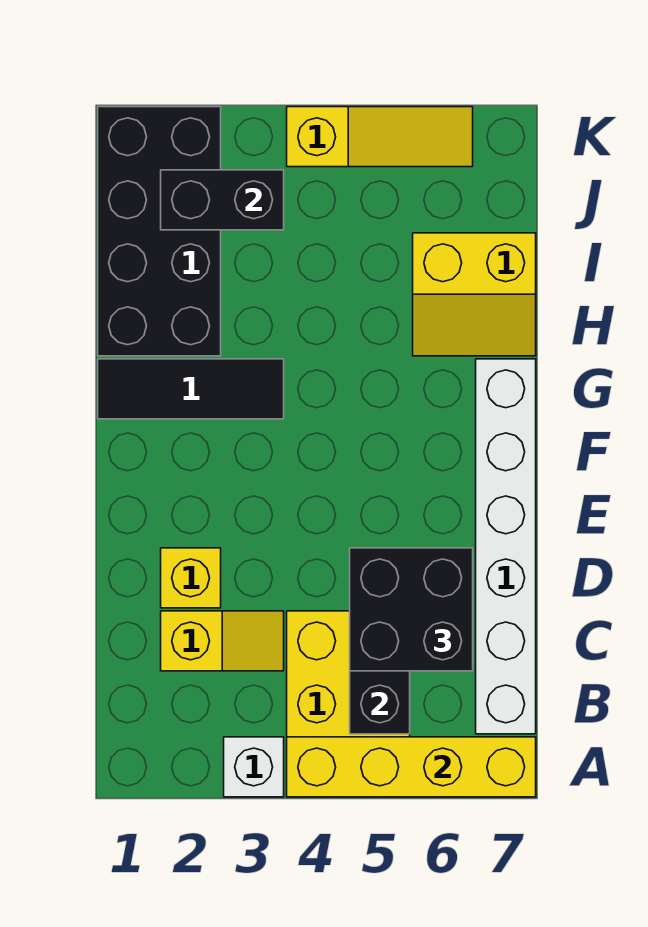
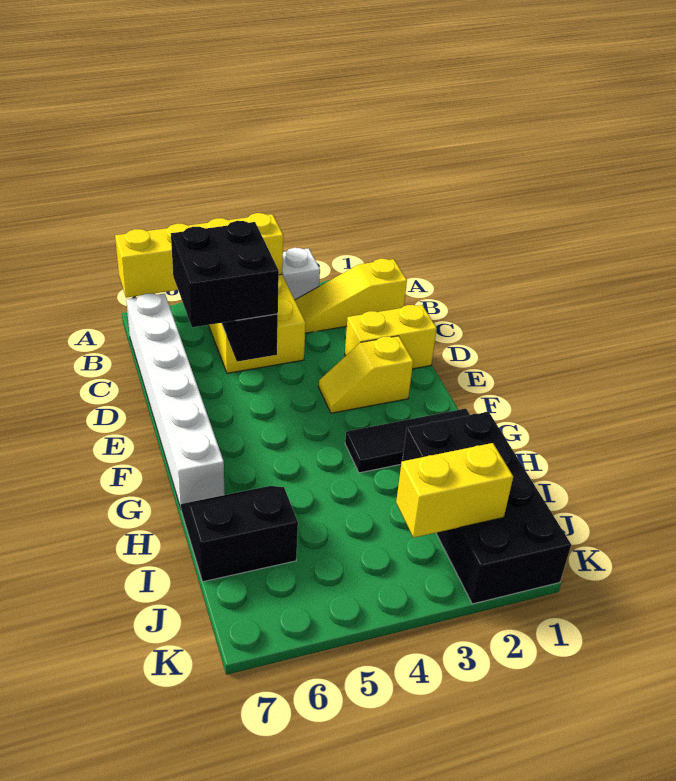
yellow 1x2 slope [161,611,284,671] -> yellow 1x2 slope moved to [319,336,413,413]
yellow 1x1 brick [161,548,221,608] -> yellow 1x2 brick [345,305,437,369]
yellow 2x2 slope [413,233,536,356] -> black 2x2 slope [181,486,298,582]
black 1x2 brick [161,170,284,230] -> yellow 1x2 brick [396,443,513,538]
yellow 1x3 slope [287,107,473,167] -> yellow 1x3 slope moved to [295,259,407,333]

